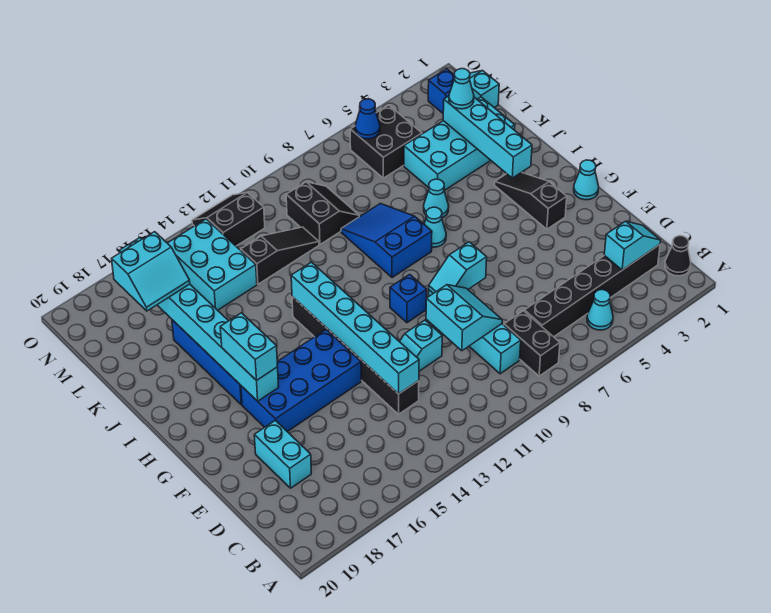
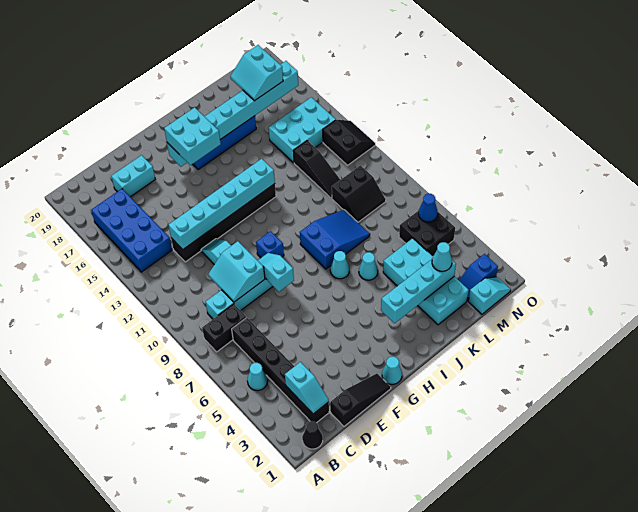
cyan 2x2 slope [426,285,502,351] -> cyan 2x2 slope turned to [208,241,265,302]
blue 2x4 brick [241,330,361,432] -> blue 2x4 brick moved to [91,189,172,272]
black 1x3 slope [495,172,567,229] -> black 1x3 slope moved to [330,374,391,426]
cyan 1x2 brick [220,313,278,380] -> cyan 2x2 brick [164,107,221,165]

